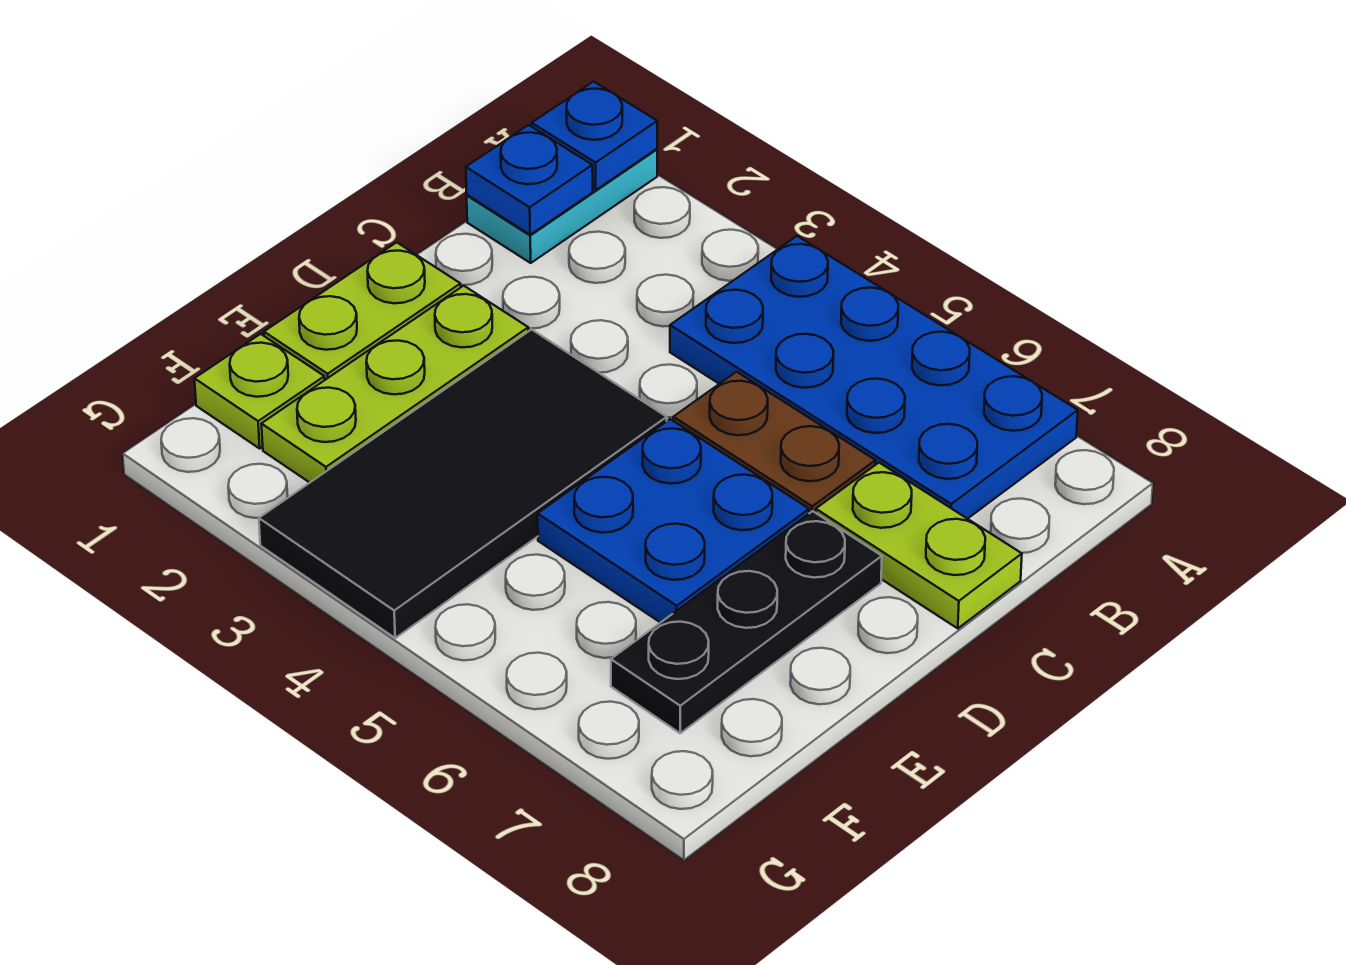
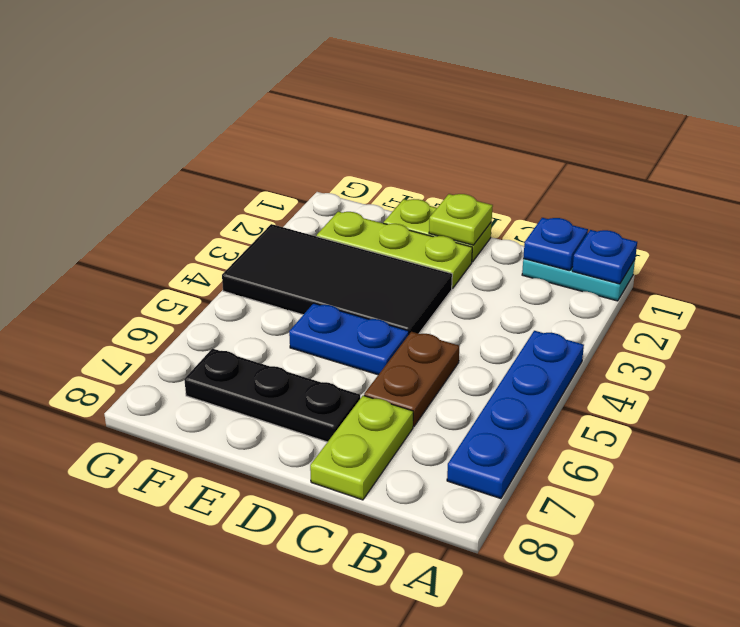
blue 2x4 plate [670,236,1078,519] -> blue 1x4 plate [447,331,584,499]
blue 2x2 plate [538,419,809,623] -> blue 1x2 plate [289,303,409,375]
lime 1x1 plate [195,334,325,448] -> lime 1x1 plate moved to [429,194,493,245]

